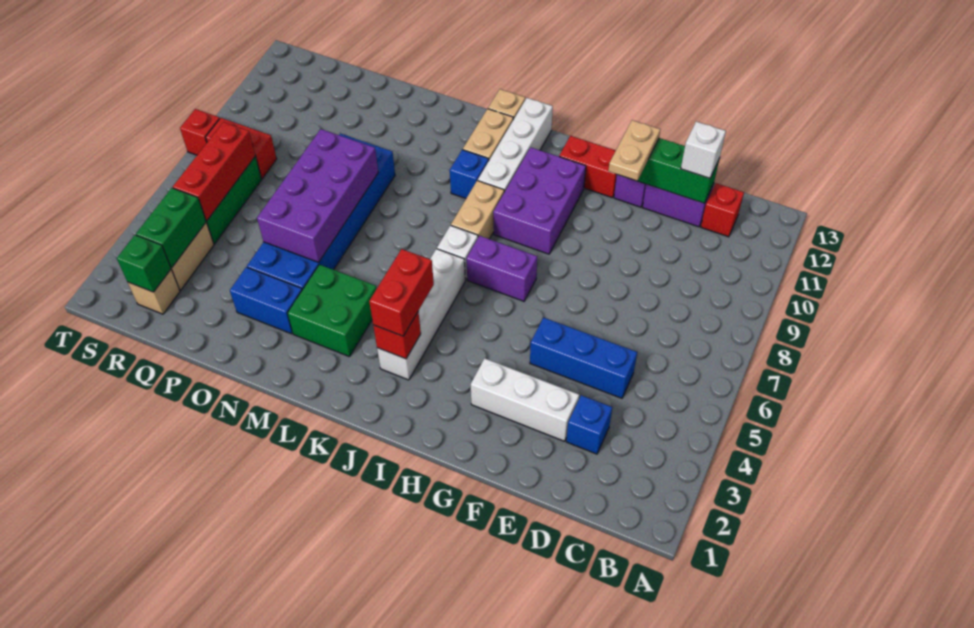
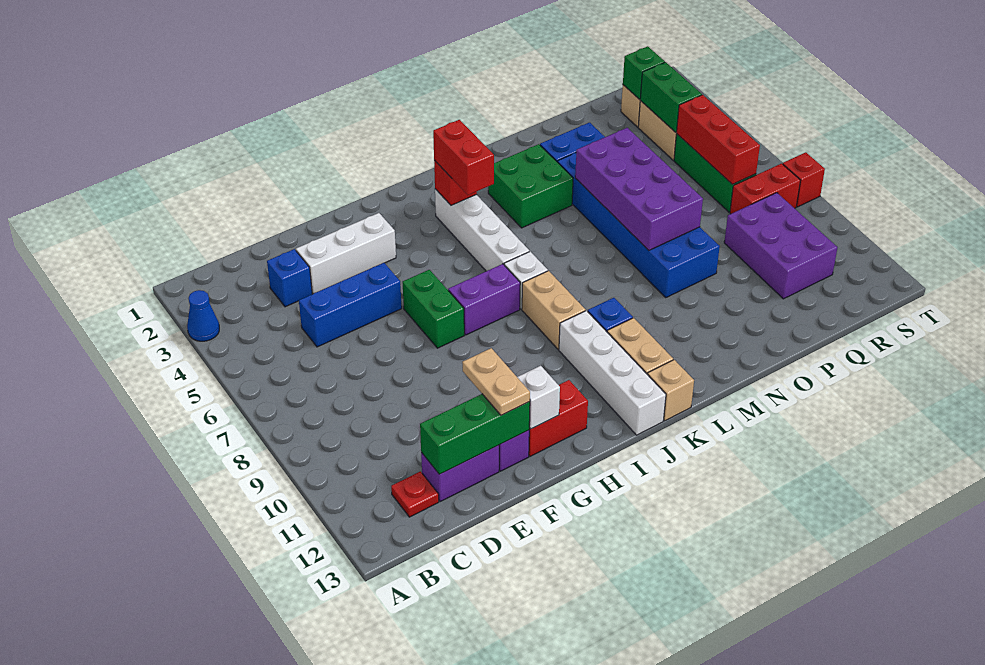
none -> blue 1x1 cone [187,290,219,341]
red 1x1 brick [701,183,744,237] -> red 1x1 plate [391,471,439,517]
white 1x1 brick [681,122,726,178] -> white 1x1 brick moved to [517,366,560,429]
none -> green 1x2 brick [403,270,464,348]
purple 2x3 brick [493,147,586,254] -> purple 2x3 brick moved to [724,193,837,299]

